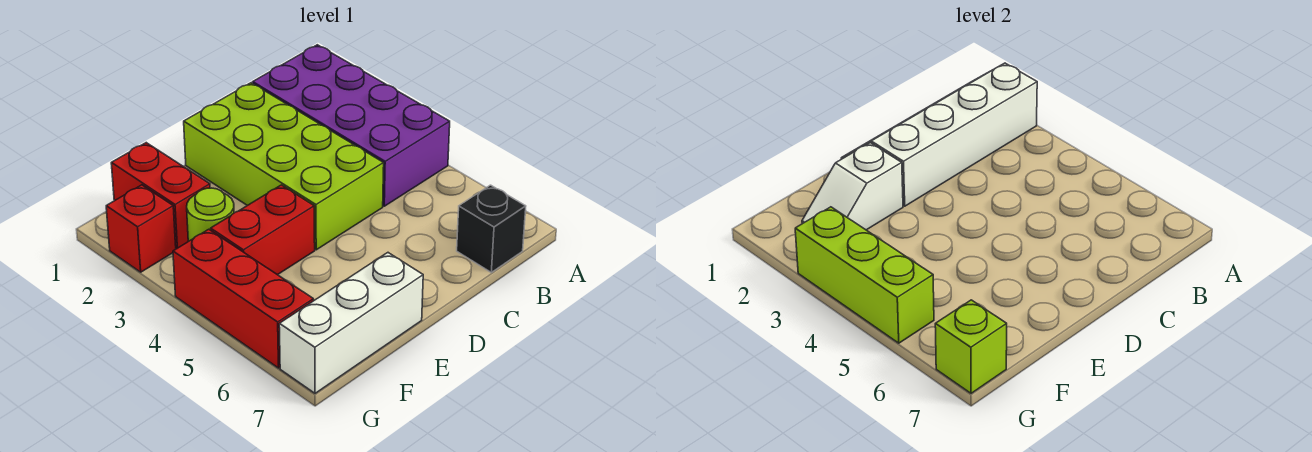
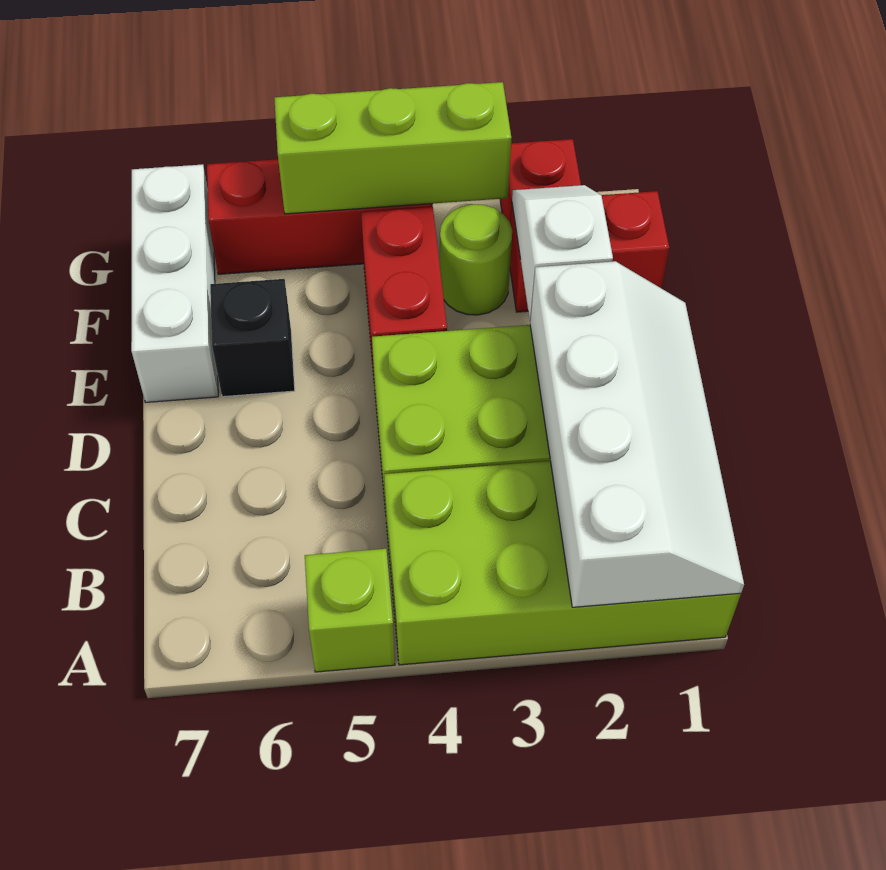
purple 2x4 brick [253,45,450,206] -> lime 2x4 brick [384,461,741,665]
black 1x1 brick [457,185,526,272] -> black 1x1 brick moved to [210,279,295,397]
lime 1x1 brick [935,300,1007,393] -> lime 1x1 brick moved to [305,549,395,672]

